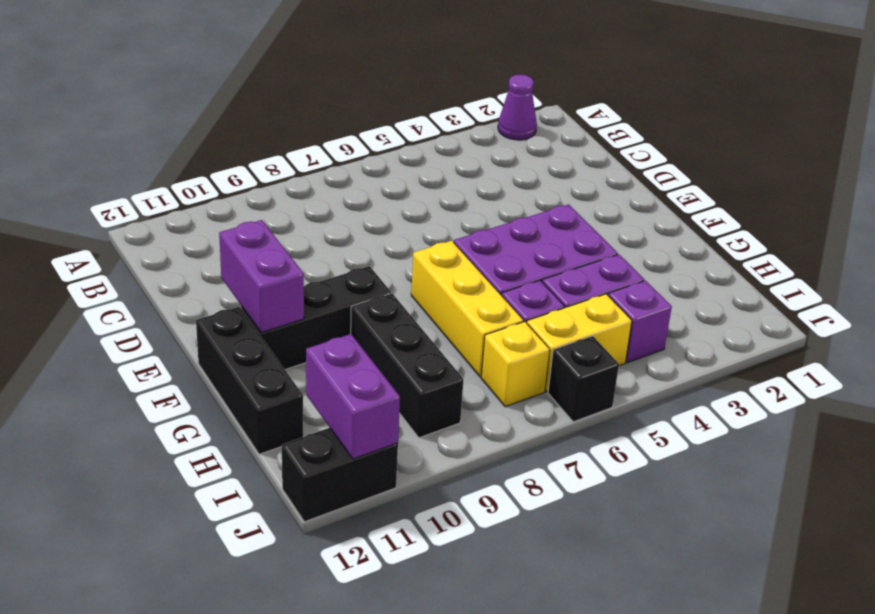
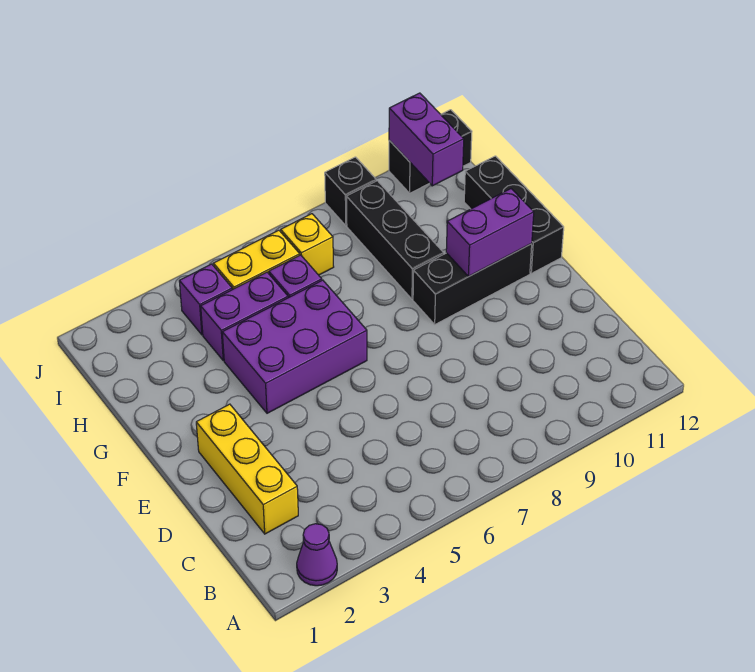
purple 1x2 brick [219,220,304,333] -> purple 1x2 brick turned to [446,189,534,276]
yellow 1x3 brick [411,241,524,377] -> yellow 1x3 brick moved to [196,404,298,534]
black 1x1 brick [548,336,619,422] -> black 1x1 brick moved to [325,157,376,226]

